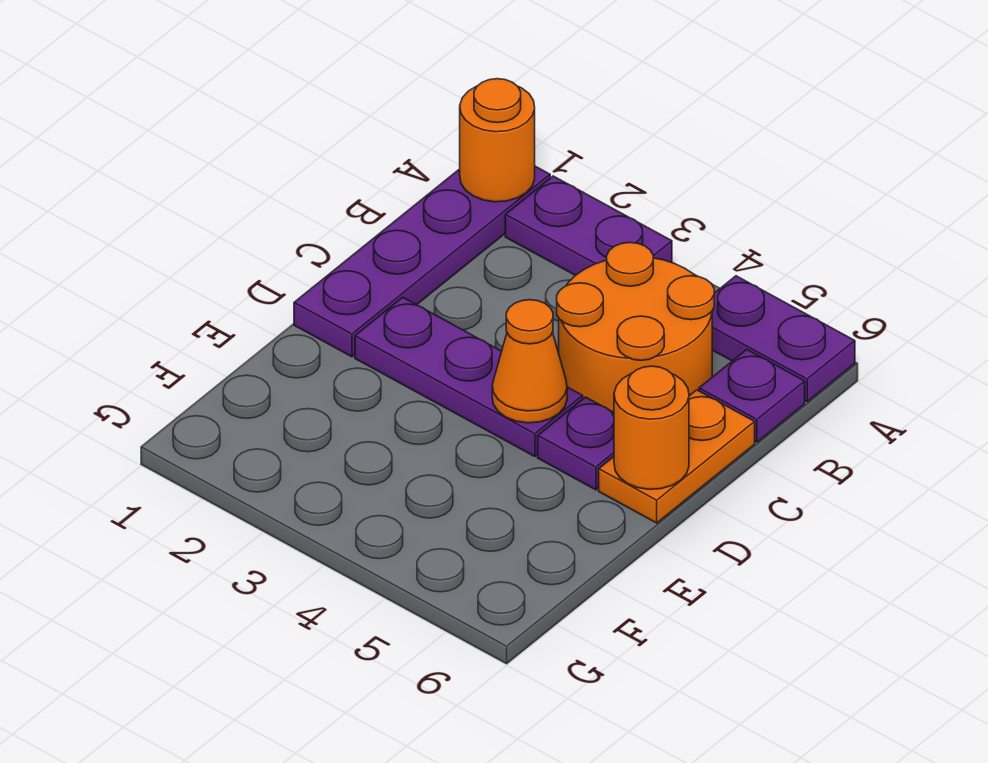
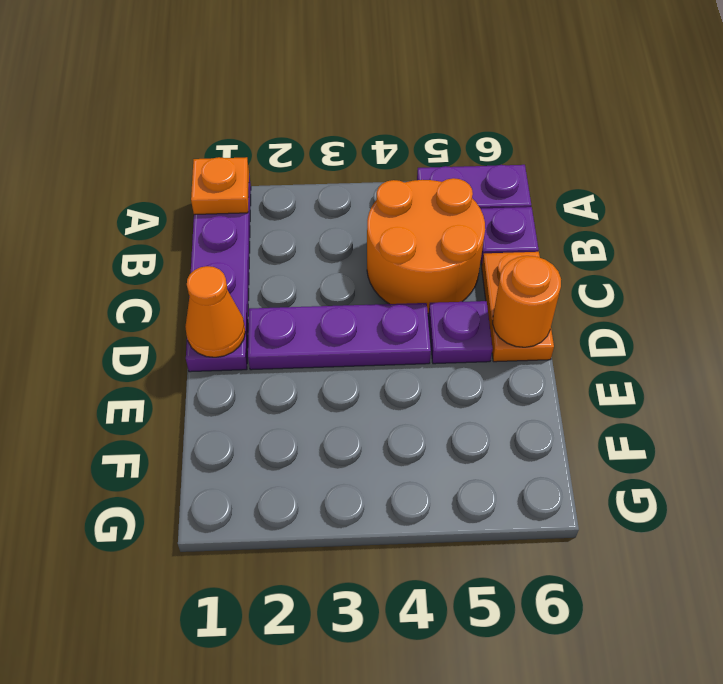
orange 1x1 round brick [460,79,535,202] -> orange 1x1 plate [191,157,249,215]
purple 1x2 plate [505,176,672,275] -> none
orange 1x1 cone [492,300,567,423] -> orange 1x1 cone moved to [185,266,245,357]

